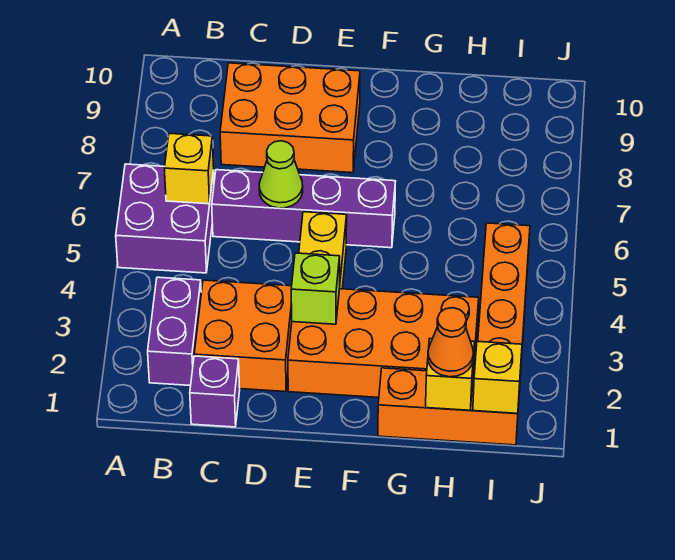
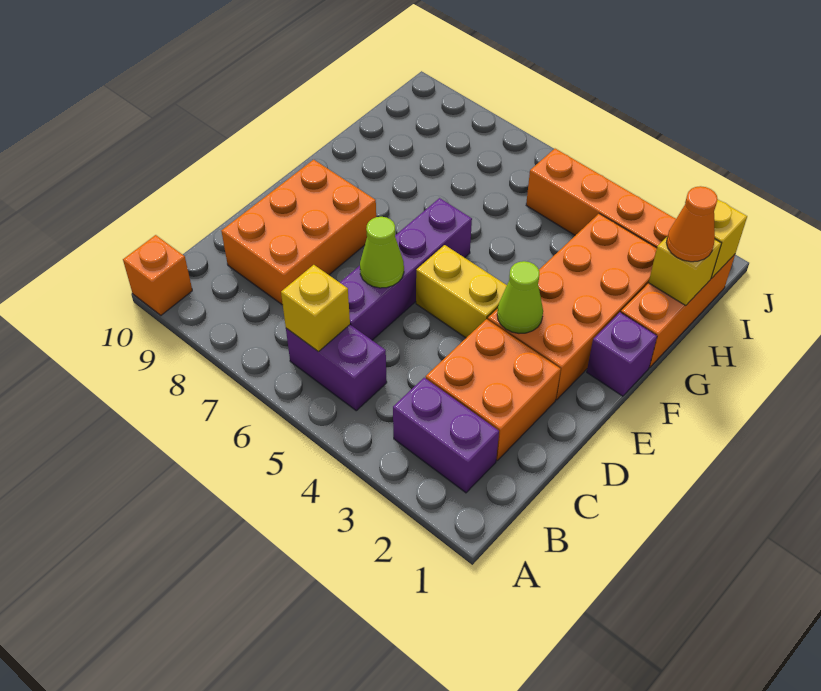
purple 2x2 brick [116,164,214,273] -> purple 1x2 brick [286,325,387,411]
none -> orange 1x1 brick [123,235,192,315]
purple 1x1 brick [190,356,240,427] -> purple 1x1 brick moved to [587,312,657,396]
lime 1x1 brick [291,253,340,324] -> lime 1x1 cone [497,261,543,333]

